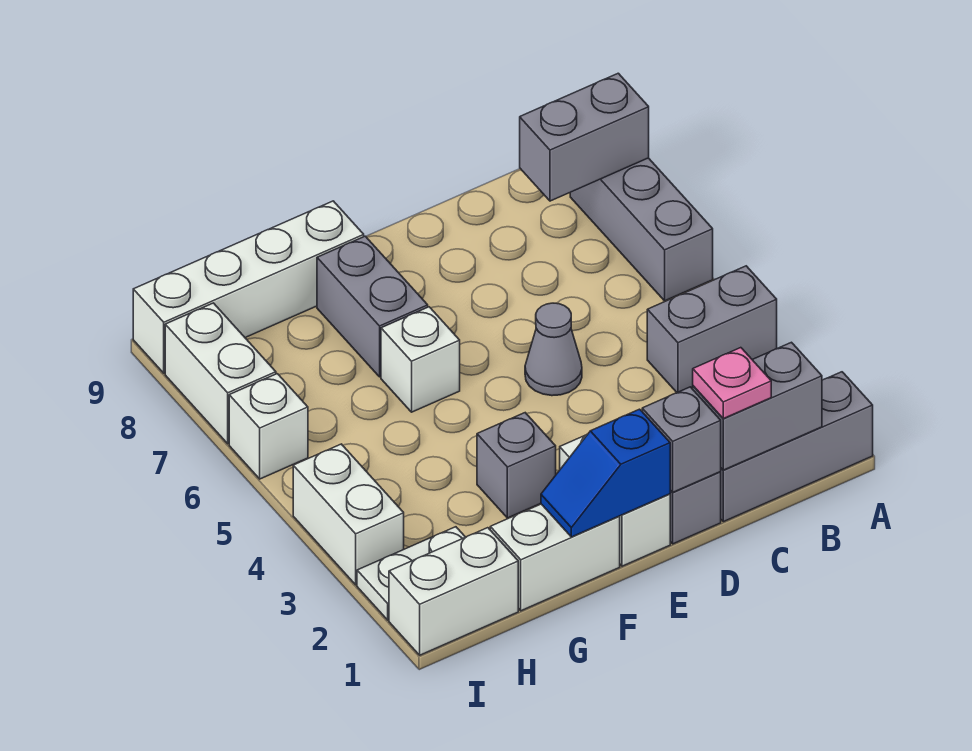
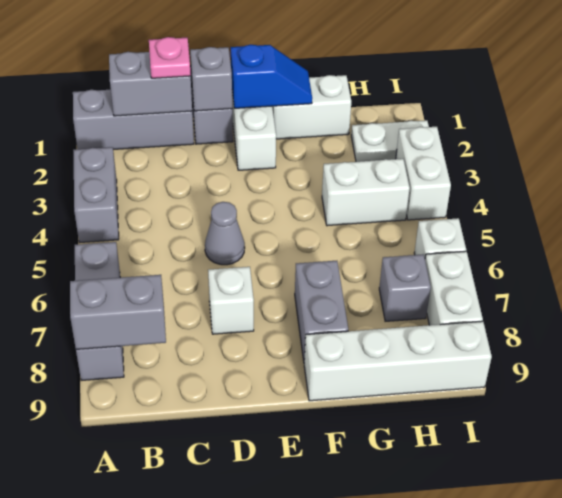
grey 1x2 brick [647,266,777,392] -> grey 1x2 brick turned to [73,147,119,243]
grey 1x1 brick [477,413,556,518] -> grey 1x1 brick moved to [379,254,431,321]
white 1x1 brick [381,307,460,412] -> white 1x1 brick moved to [208,267,254,334]
white 1x2 brick [389,528,518,655] -> white 1x2 brick moved to [322,159,410,226]

